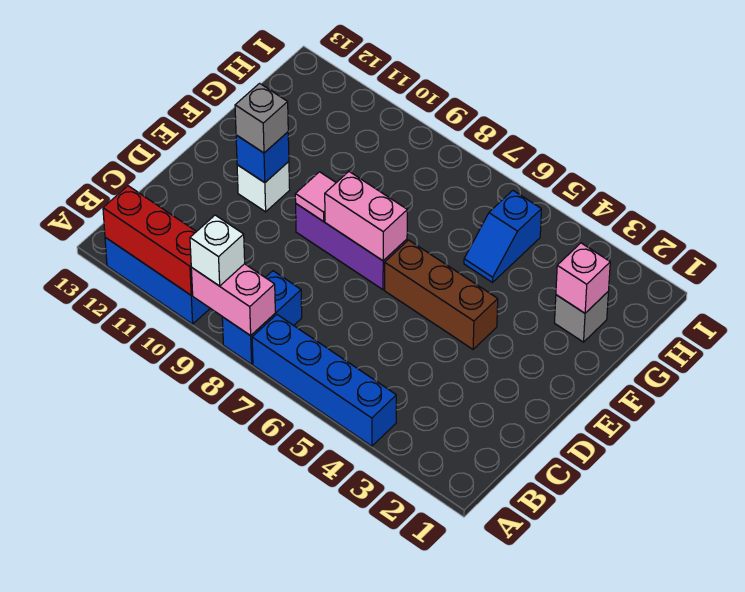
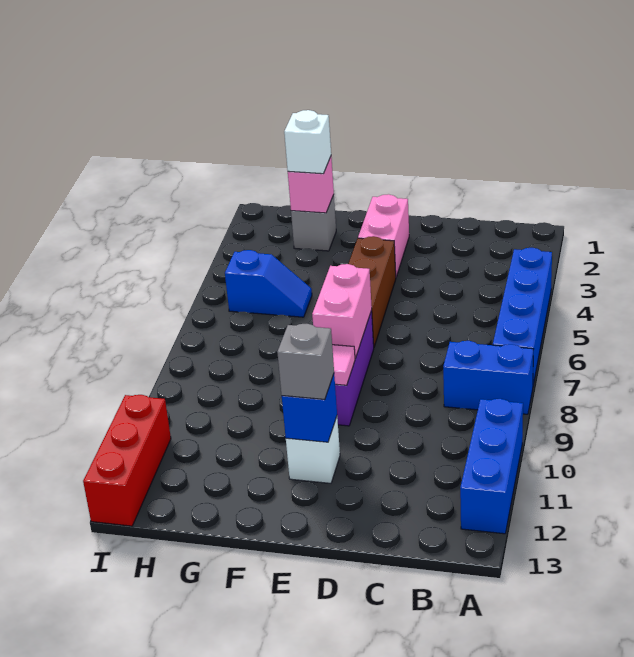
pink 1x2 brick [191,264,275,336] -> pink 1x2 brick moved to [358,194,409,277]
white 1x1 brick [190,215,245,286] -> white 1x1 brick moved to [284,110,331,174]
red 1x3 brick [103,186,196,295] -> red 1x3 brick moved to [83,395,171,526]

